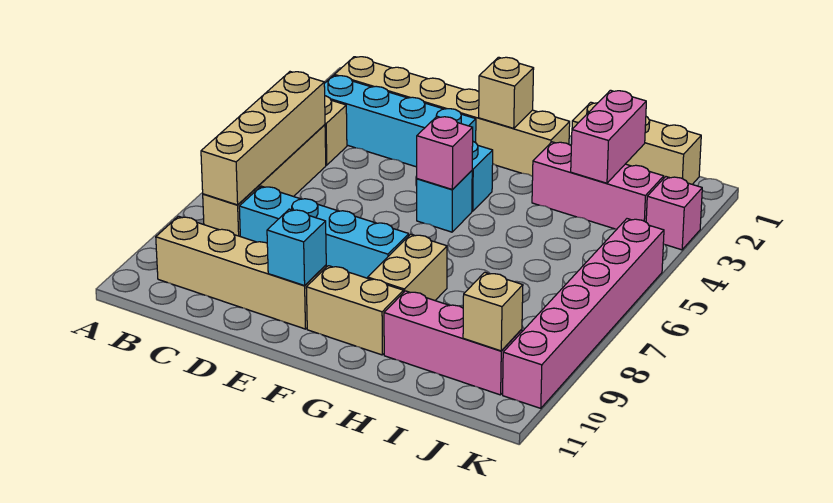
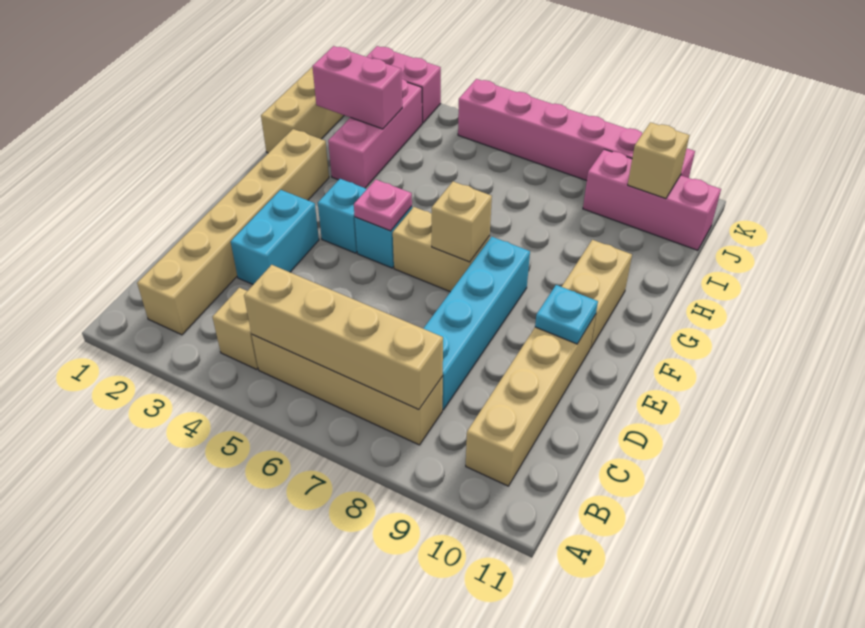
cyan 1x4 brick [324,75,476,167] -> cyan 1x2 brick [231,190,319,284]
cyan 1x1 brick [267,209,326,286] -> cyan 1x1 plate [535,285,598,344]
tan 1x1 brick [479,57,534,128] -> tan 1x1 brick moved to [432,182,492,262]
pink 1x1 brick [417,116,473,190] -> pink 1x1 plate [354,180,412,231]
tan 1x2 brick [368,234,447,300] -> tan 1x2 brick moved to [393,207,490,292]
pink 1x3 brick [384,291,522,395] -> pink 1x3 brick turned to [583,149,721,250]
pink 1x1 brick [646,177,702,250] -> pink 1x2 brick [366,46,441,123]

